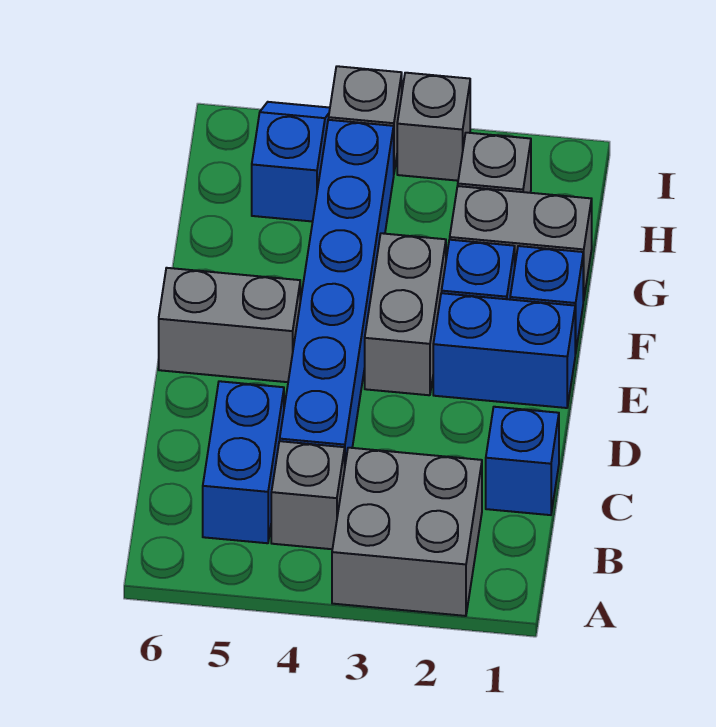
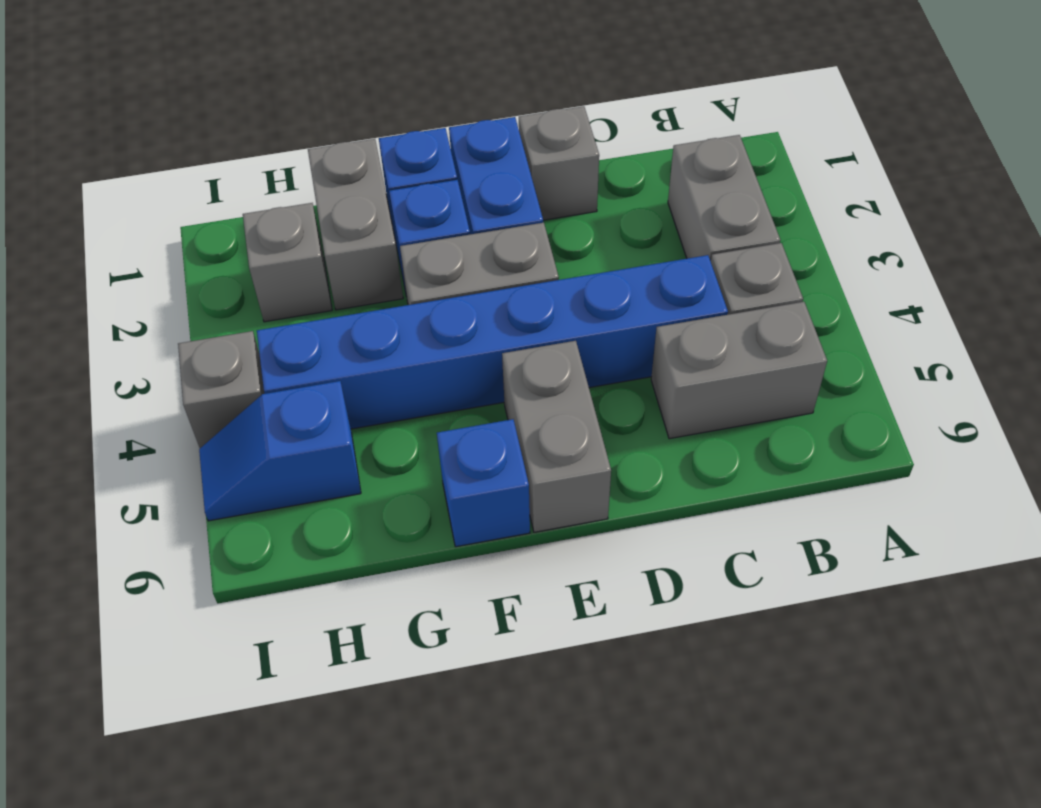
grey 2x2 brick [332,448,482,616] -> grey 1x2 brick [668,135,780,261]
blue 1x2 brick [203,381,284,543] -> grey 1x2 brick [651,302,827,439]
blue 1x1 brick [486,407,559,515] -> blue 1x1 brick moved to [437,419,530,547]
grey 1x1 brick [397,73,470,181] -> grey 1x1 brick moved to [519,106,599,220]

